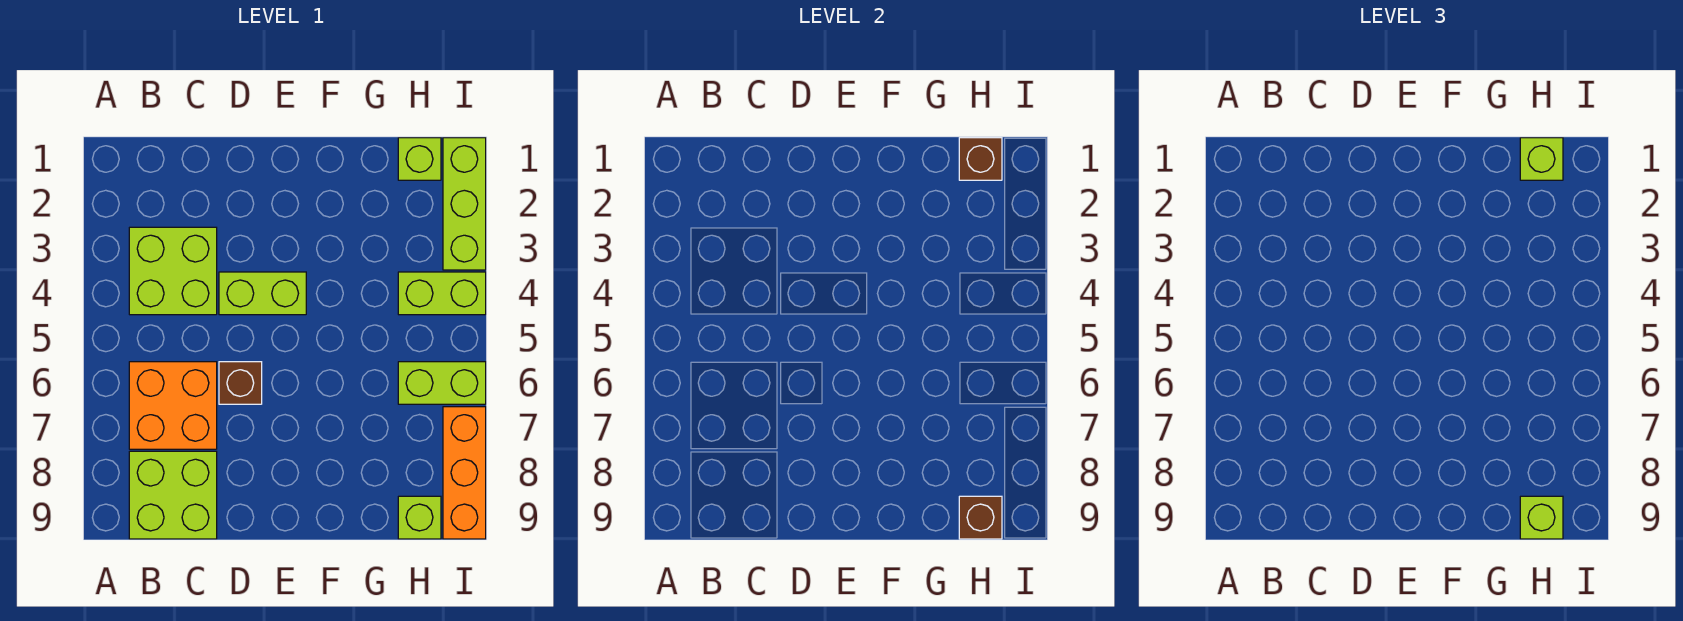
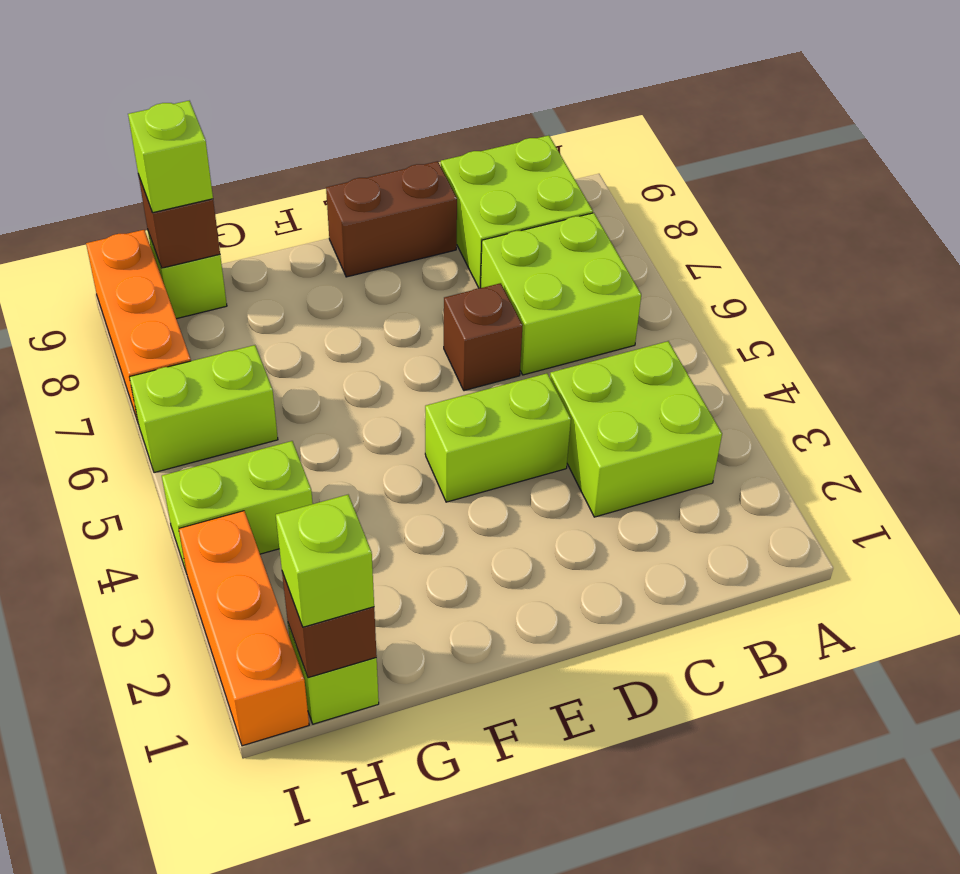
orange 2x2 brick [129,362,217,449] -> lime 2x2 brick [481,213,641,375]
none -> brown 1x2 brick [326,161,457,277]
lime 1x3 brick [443,138,486,270] -> orange 1x3 brick [179,511,309,746]

